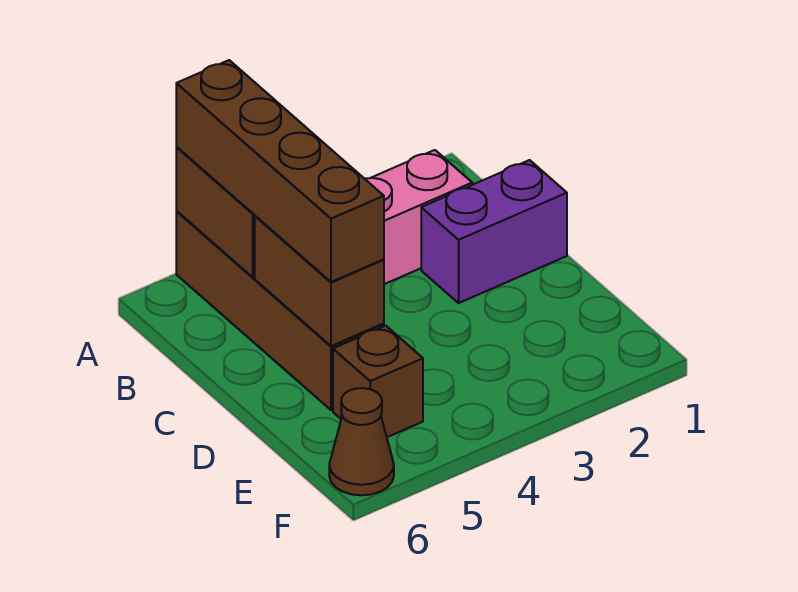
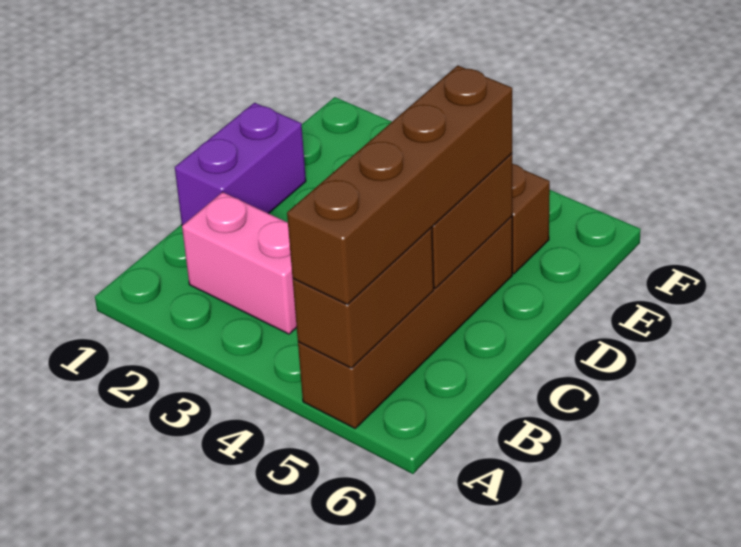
purple 1x2 brick [421,160,567,303] -> purple 1x2 brick turned to [175,103,306,225]
brown 1x1 cone [329,388,394,495] -> none

